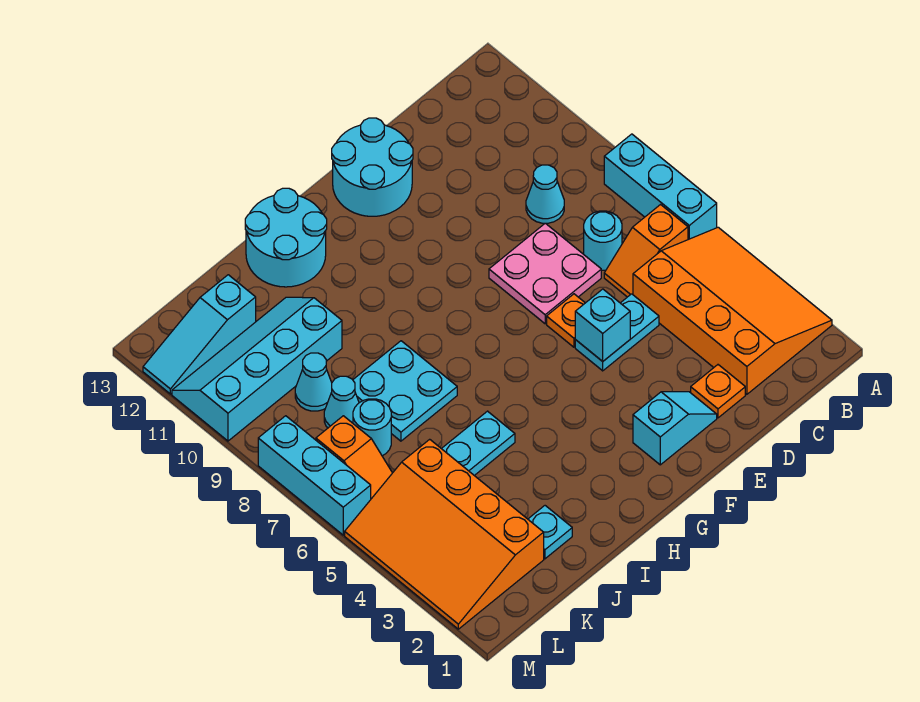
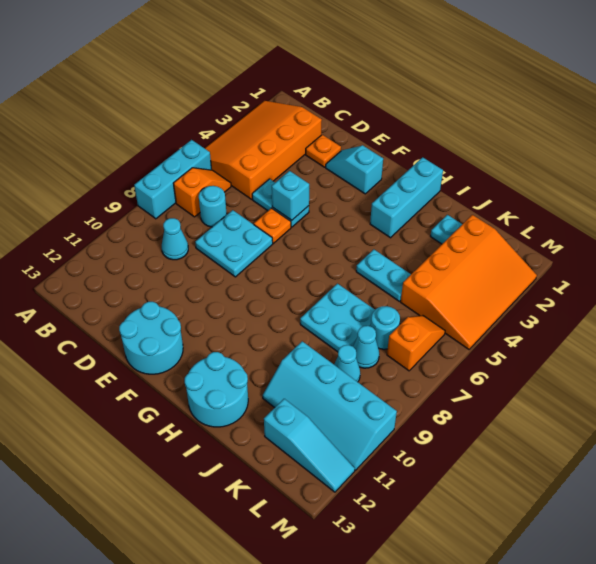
orange 1x2 slope [604,205,688,297] -> orange 1x2 slope turned to [173,168,231,217]
pink 2x2 plate [489,223,601,324] -> cyan 2x2 plate [195,210,273,277]
cyan 1x3 brick [258,416,371,535] -> cyan 1x3 brick moved to [370,157,443,238]

